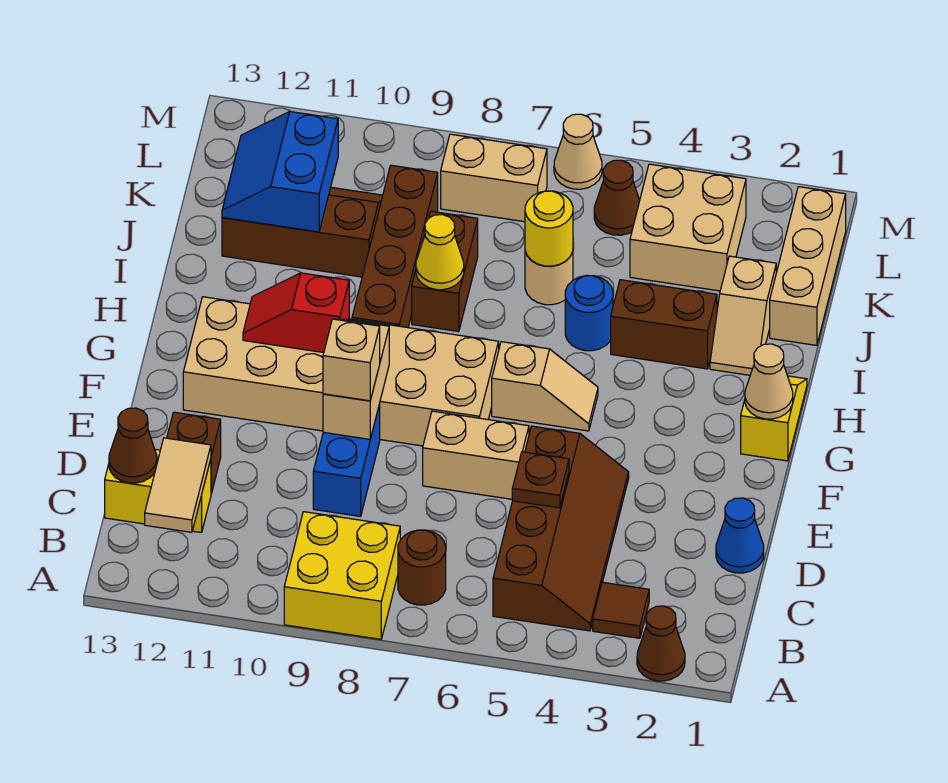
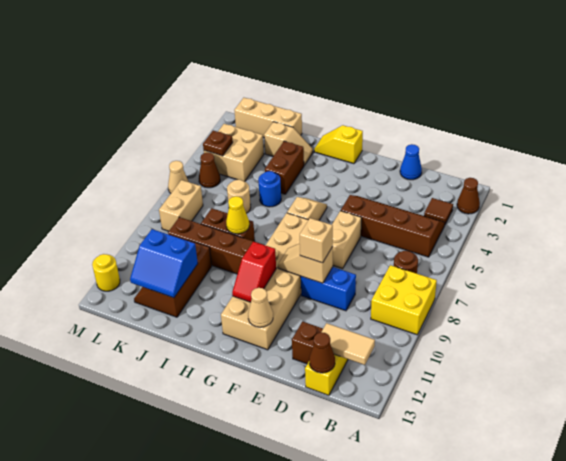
brown 1x1 plate [512,452,569,508] -> brown 1x1 plate moved to [203,131,233,156]
tan 1x2 brick [323,319,389,439] -> tan 1x2 slope [278,244,333,283]
tan 1x1 cone [745,344,793,419] -> tan 1x1 cone moved to [248,288,273,327]
yellow 1x1 round brick [525,191,573,266] -> yellow 1x1 round brick moved to [92,254,120,291]

